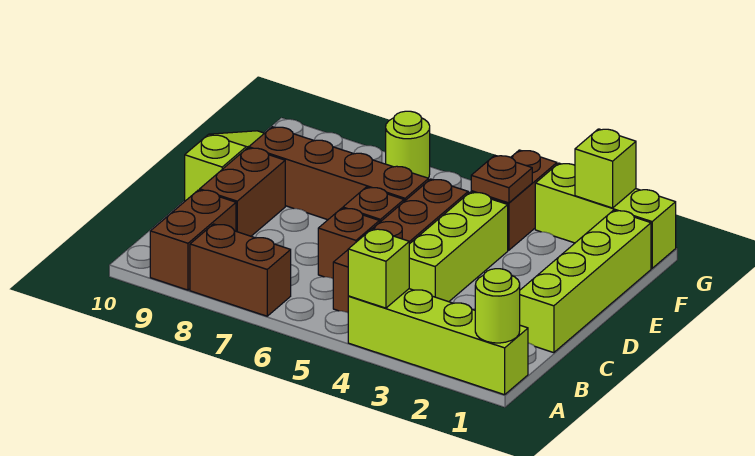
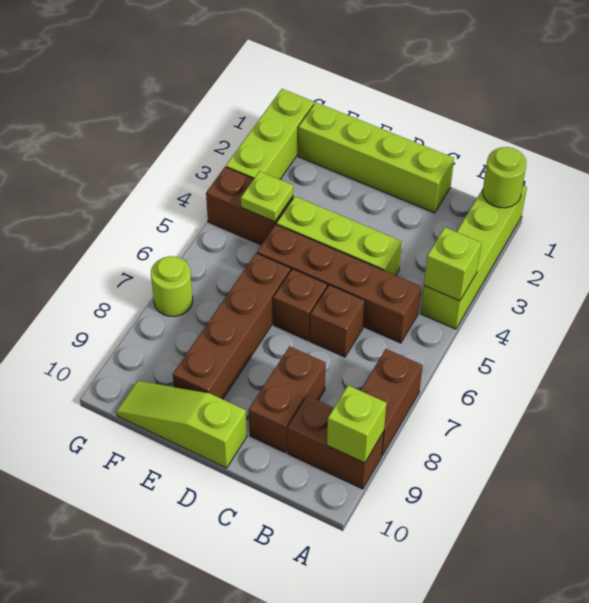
brown 1x2 brick [200,148,285,236] -> brown 1x2 brick turned to [249,346,326,453]
brown 1x1 plate [471,155,532,203] -> lime 1x1 plate [241,171,293,222]
lime 1x1 brick [575,129,636,208] -> lime 1x1 brick moved to [327,385,386,463]

